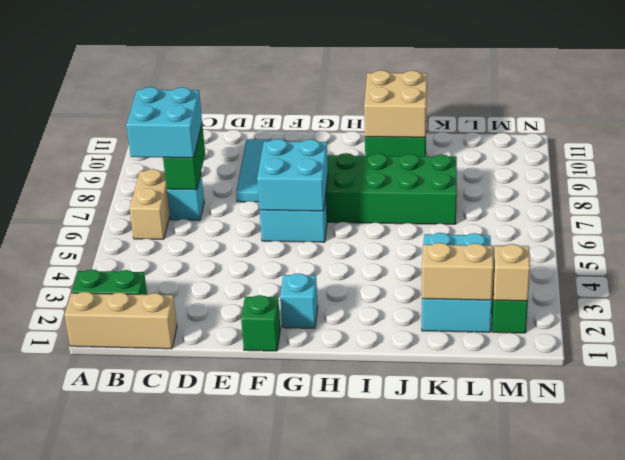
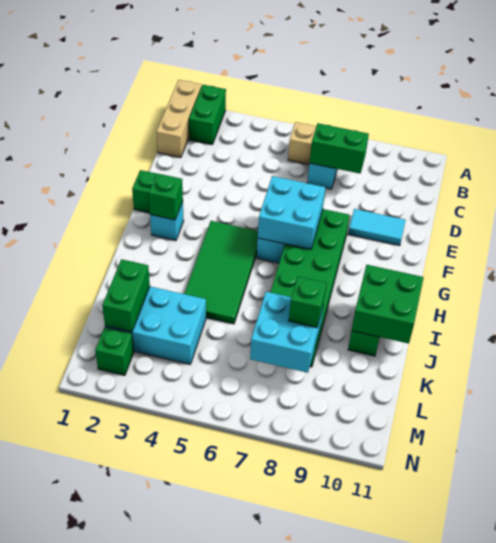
cyan 2x2 brick [126,87,202,158] -> cyan 2x2 brick moved to [250,292,323,373]
cyan 1x3 tile [236,139,272,202] -> cyan 1x2 tile [348,209,406,246]
none -> green 1x1 brick [149,173,183,220]
none -> green 2x4 tile [184,221,258,324]
tan 2x2 brick [364,70,427,137] -> green 2x2 brick [352,265,424,344]
tan 1x2 brick [422,243,493,300] -> green 1x2 brick [102,259,150,332]
none -> green 1x1 brick [289,277,326,327]
tan 1x1 brick [493,244,530,301] -> none

